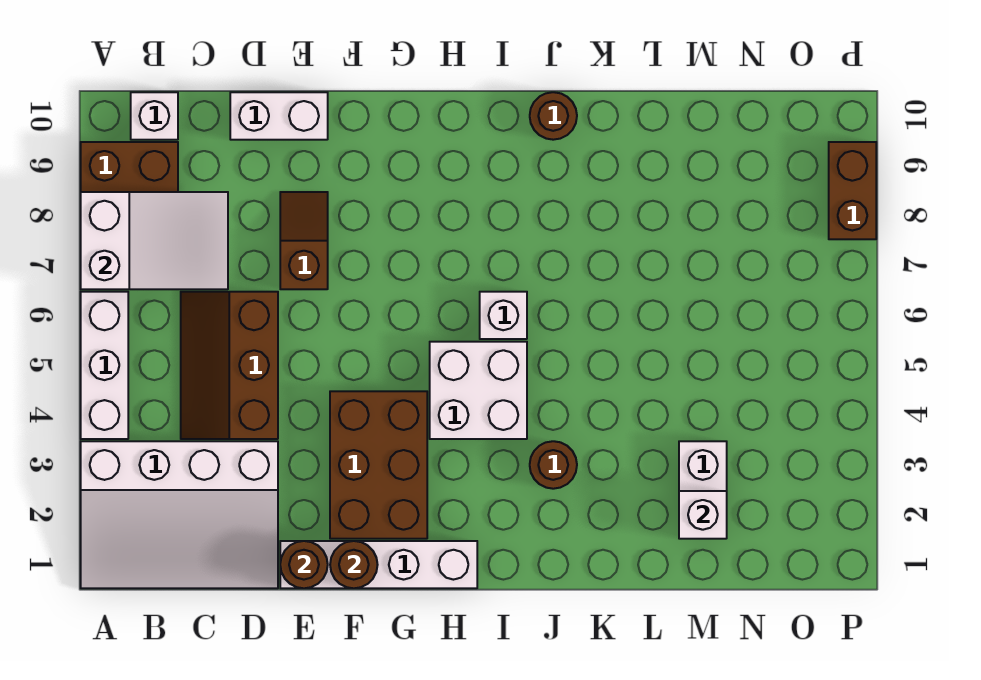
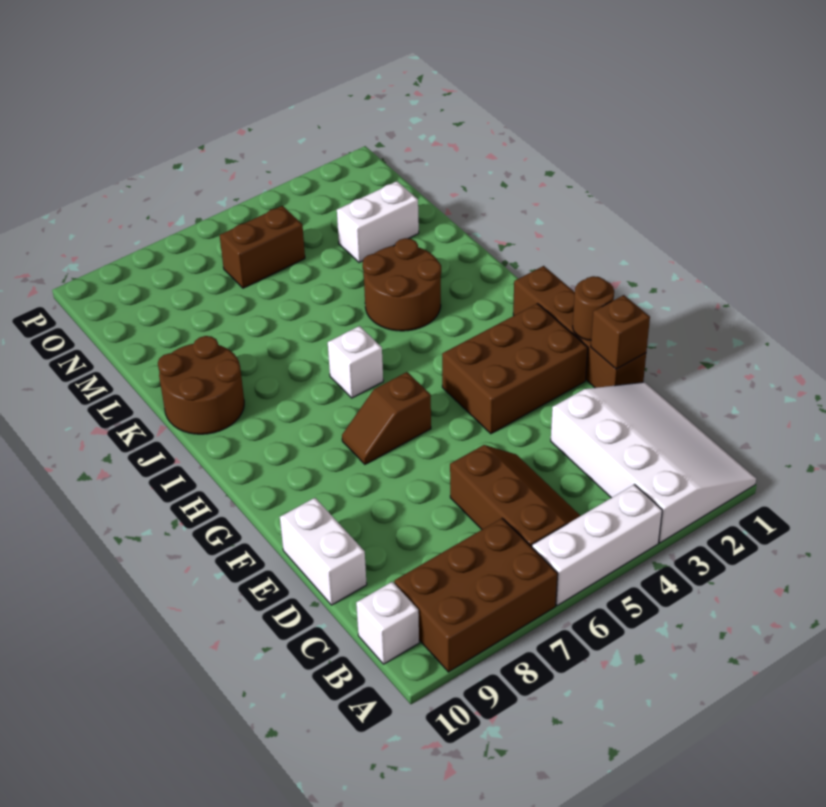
white 2x3 slope [81,192,228,289] -> none
brown 2x3 slope [181,292,278,439] -> brown 2x3 slope turned to [450,445,580,547]
white 1x4 brick [280,541,477,588] -> brown 1x4 brick [513,266,646,388]
brown 1x1 round brick [280,541,328,588] -> brown 1x1 brick [591,295,650,369]
brown 1x2 slope [280,192,328,289] -> brown 1x2 slope moved to [342,372,431,464]
white 2x2 brick [430,342,527,439] -> none
brown 1x1 round brick [530,441,577,489] -> brown 2x2 round brick [363,238,441,331]
brown 1x1 round brick [530,92,577,140] -> brown 2x2 round brick [158,336,244,434]
white 1x1 brick [679,491,727,539] -> none
brown 1x2 brick [829,142,876,239] -> brown 1x2 brick moved to [220,206,305,288]

